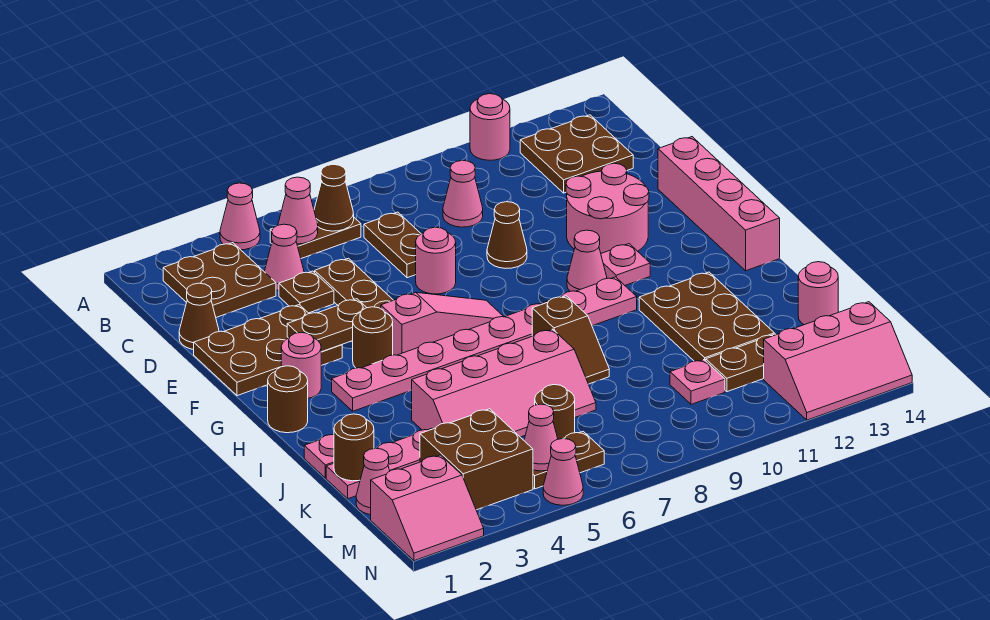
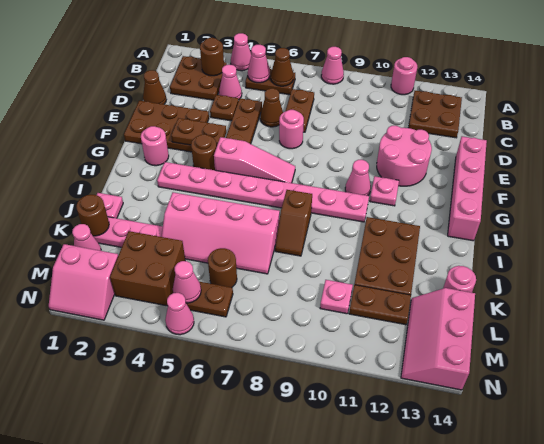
pink 1x1 cone [443,160,483,227] -> pink 1x1 cone moved to [321,47,344,84]
brown 1x1 cone [487,202,527,269] -> brown 1x1 cone moved to [260,88,283,127]
brown 1x1 round brick [268,366,308,433] -> brown 1x1 round brick moved to [200,38,224,76]
pink 2x3 slope [764,302,912,420] -> pink 2x3 slope turned to [401,288,475,390]

